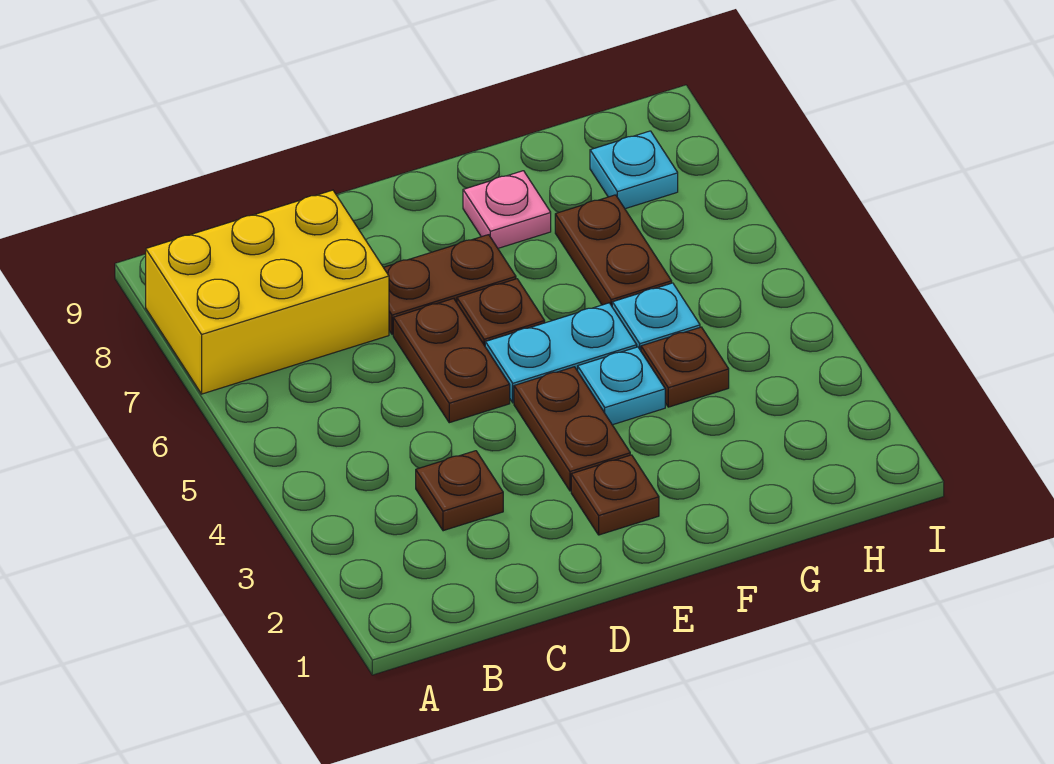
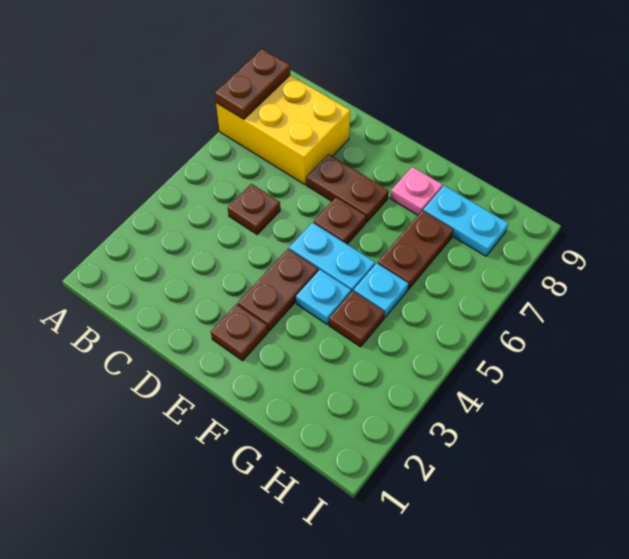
brown 1x1 plate [416,451,503,531] -> brown 1x1 plate moved to [228,184,280,234]
brown 1x2 plate [393,299,510,423] -> brown 1x2 plate moved to [215,49,290,119]
cyan 1x1 plate [590,131,678,209] -> cyan 1x2 plate [423,186,508,256]

